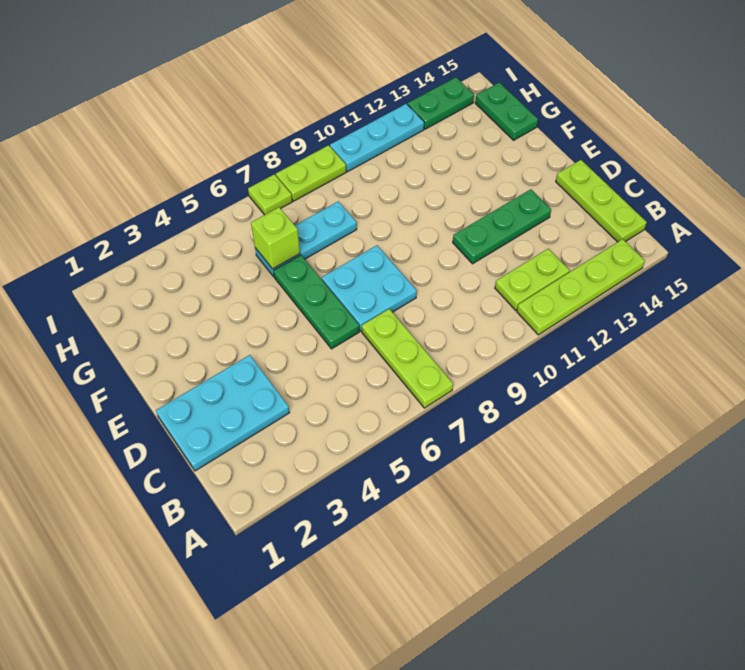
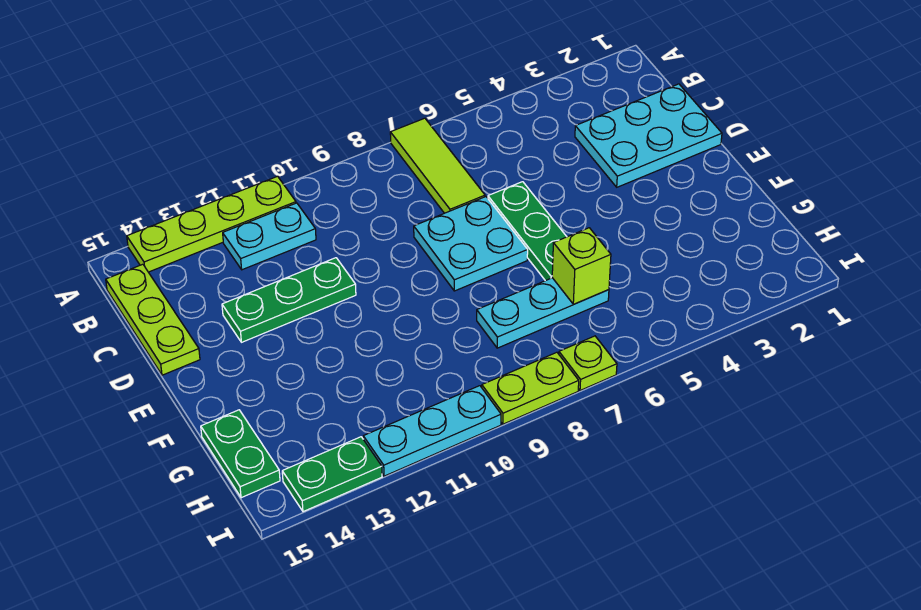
lime 1x3 plate [362,309,453,408] -> lime 1x3 tile [390,118,485,213]
lime 1x2 plate [495,249,570,310] -> cyan 1x2 plate [223,203,316,270]

